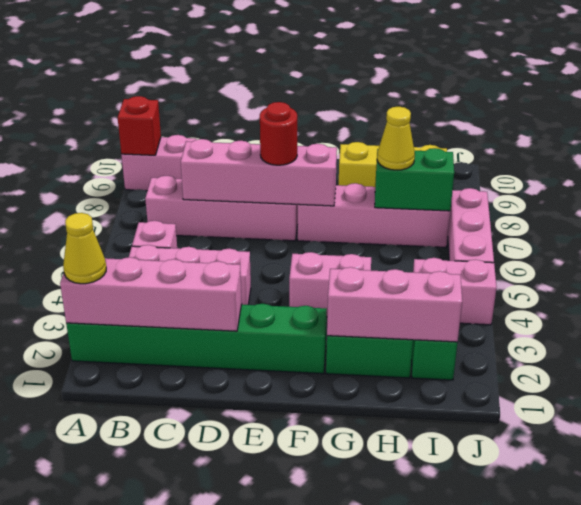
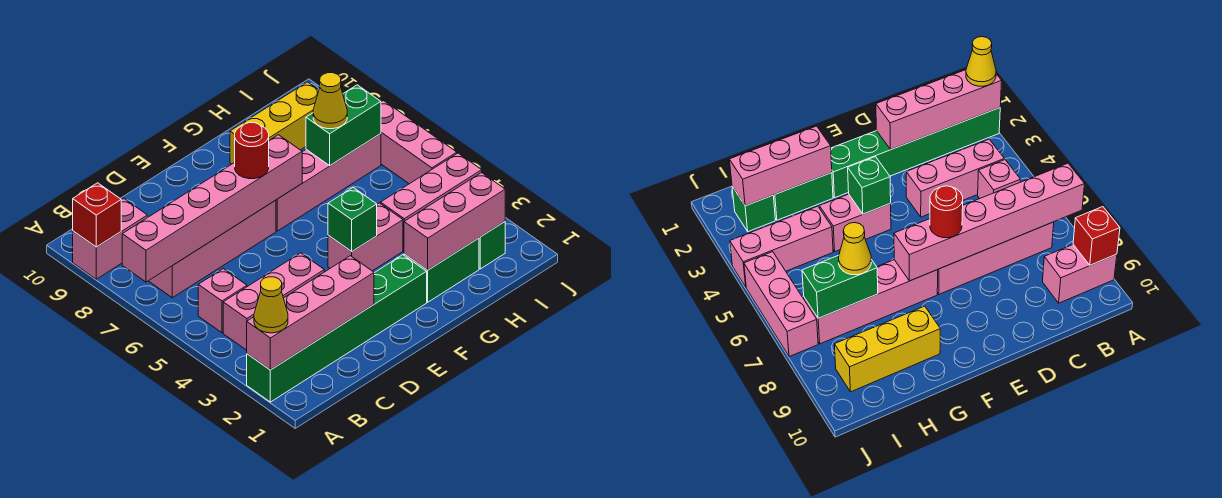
pink 1x4 brick [181,139,337,206] -> pink 1x6 brick [122,135,302,282]
none -> green 1x1 brick [328,188,377,252]
pink 1x2 brick [413,258,497,325] -> pink 1x3 brick [381,153,482,250]

